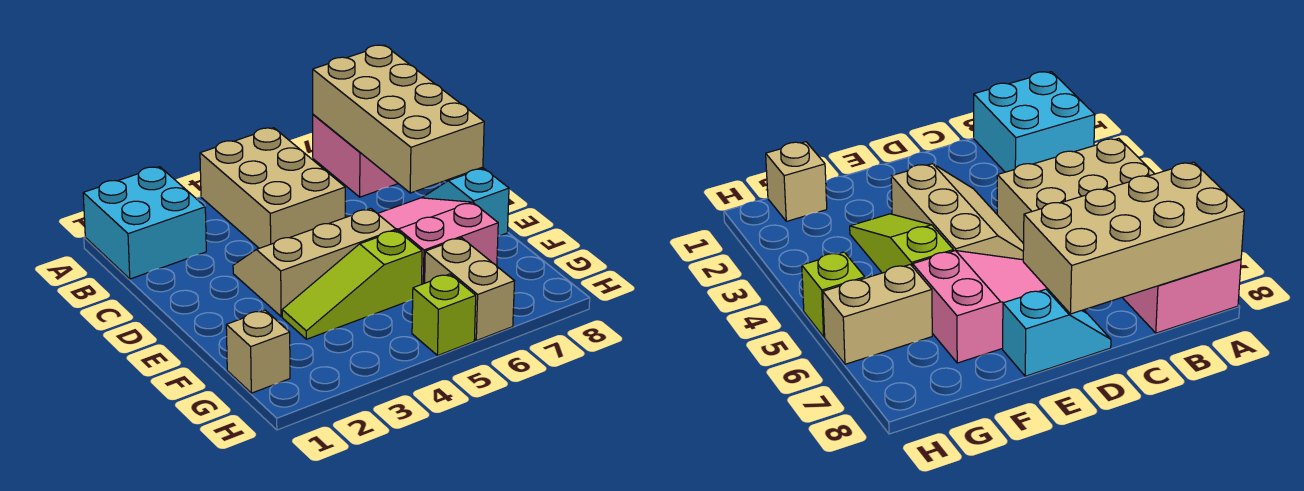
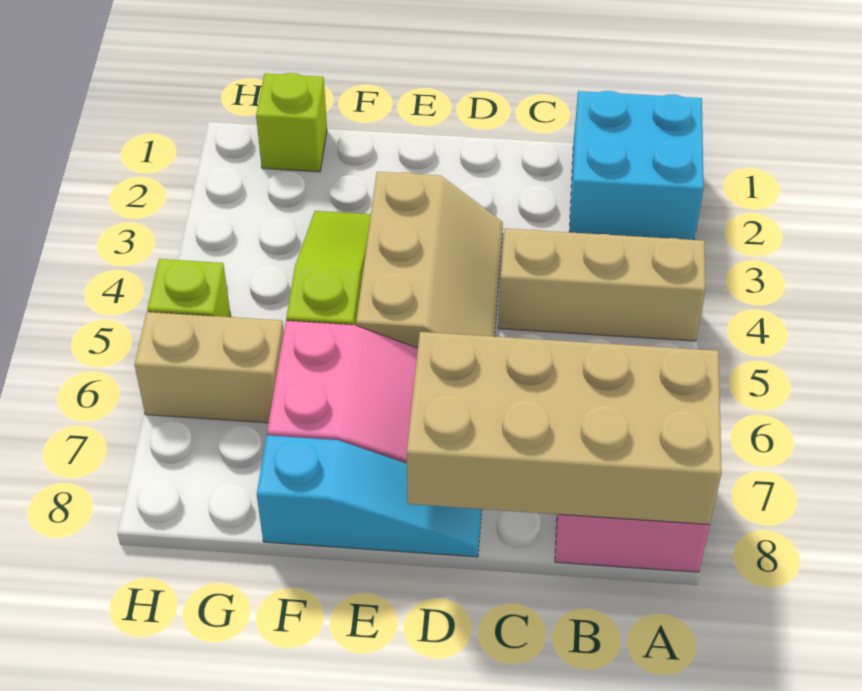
tan 2x3 brick [200,128,345,248] -> tan 1x3 brick [498,229,705,341]
cyan 1x2 slope [423,168,509,236] -> cyan 1x3 slope [257,436,482,557]
tan 1x1 brick [226,310,290,393] -> lime 1x1 brick [256,73,327,172]

